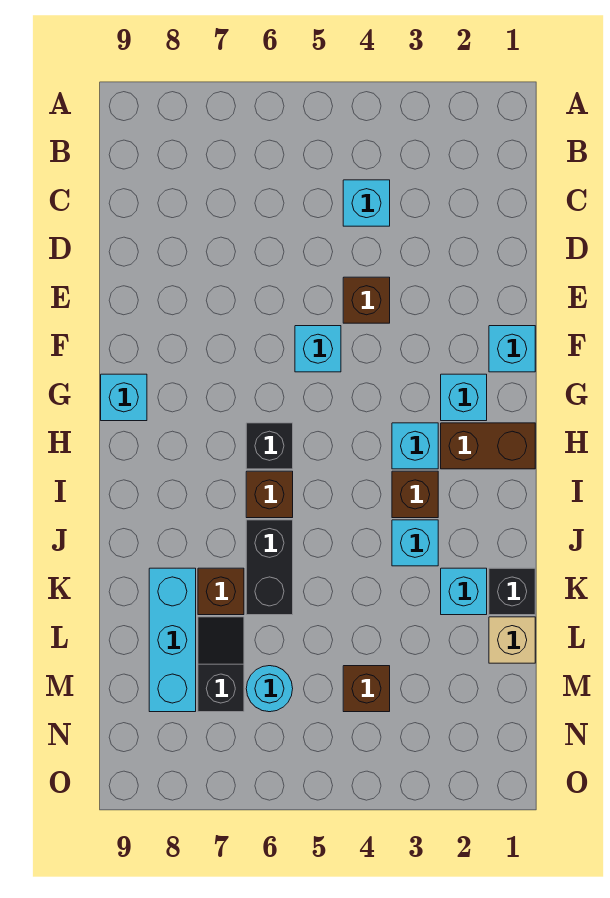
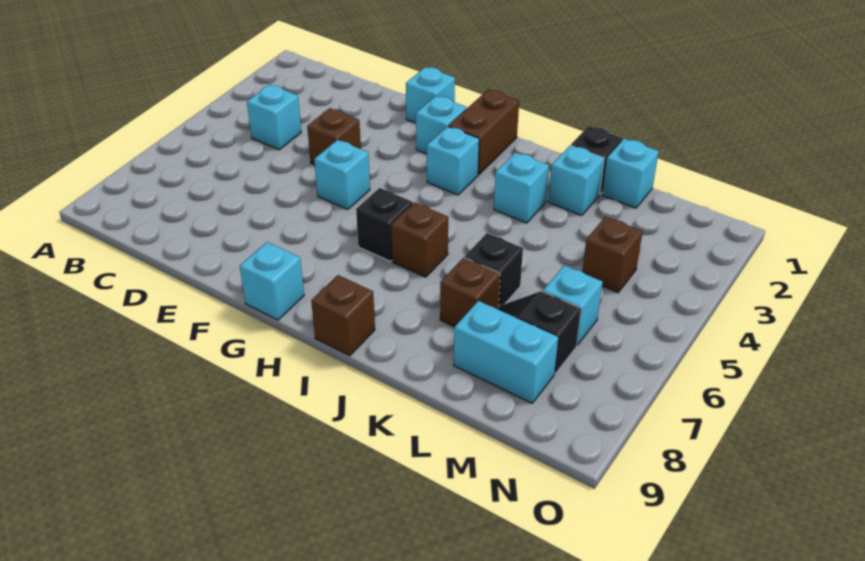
brown 1x1 brick [392,471,438,518] -> brown 1x1 brick moved to [311,275,375,356]
black 1x2 brick [246,520,293,615] -> black 1x1 brick [465,233,523,308]
cyan 1x3 brick [149,568,196,712] -> cyan 1x2 brick [454,301,558,403]
tan 1x1 brick [489,617,535,663] -> cyan 1x1 brick [602,139,659,208]
cyan 1x1 round brick [246,666,293,712] -> cyan 1x1 brick [543,265,603,345]

